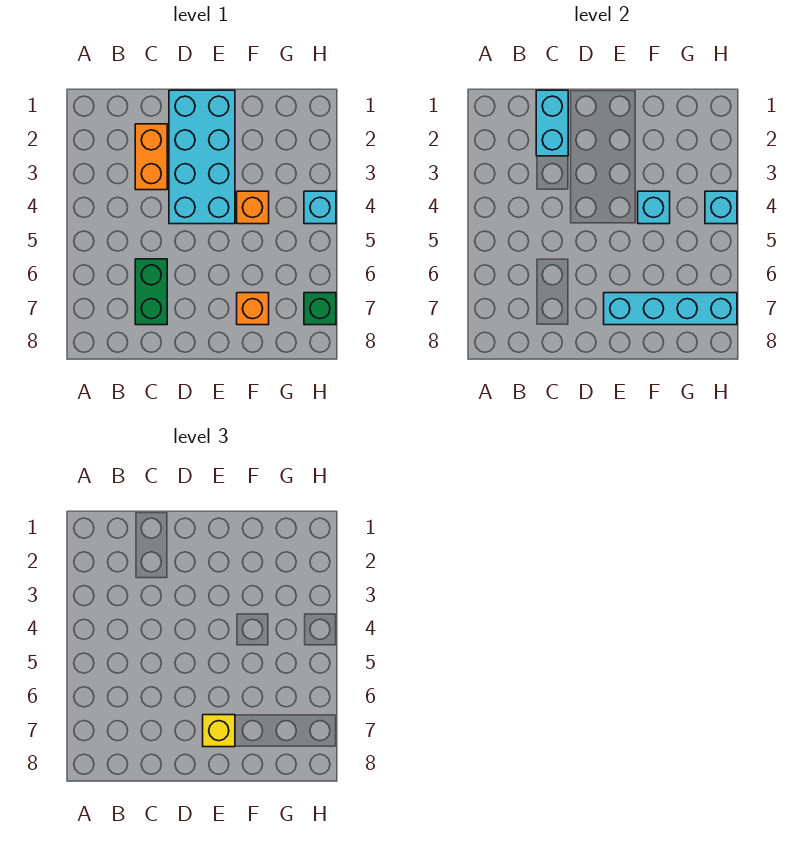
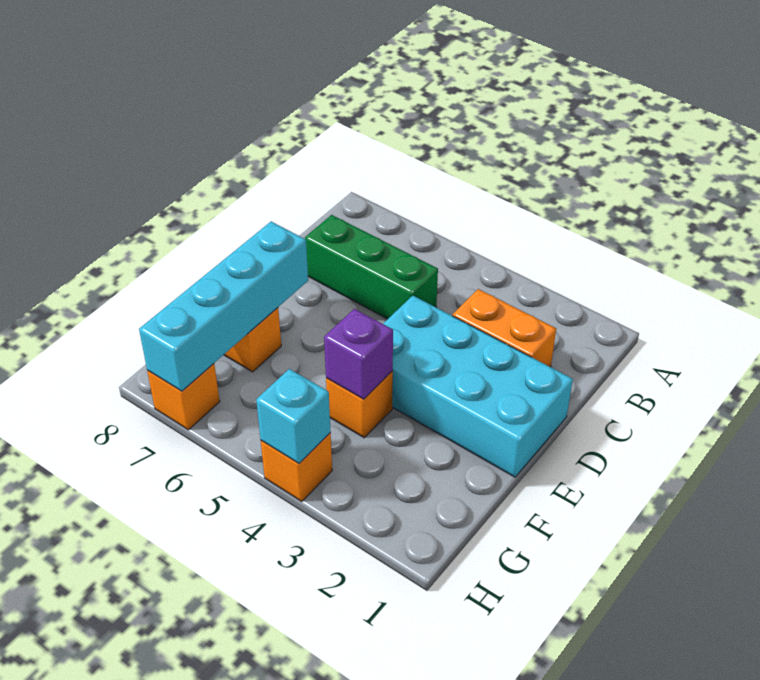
cyan 1x2 brick [536,90,568,156] -> none
green 1x2 brick [135,259,167,325] -> green 1x3 brick [305,215,438,319]
yellow 1x1 brick [203,715,235,747] -> none
cyan 1x1 brick [638,191,670,224] -> purple 1x1 brick [324,309,393,399]
cyan 1x1 brick [304,191,336,224] -> orange 1x1 brick [261,433,332,502]
green 1x1 brick [304,293,336,325] -> orange 1x1 brick [147,364,220,430]

